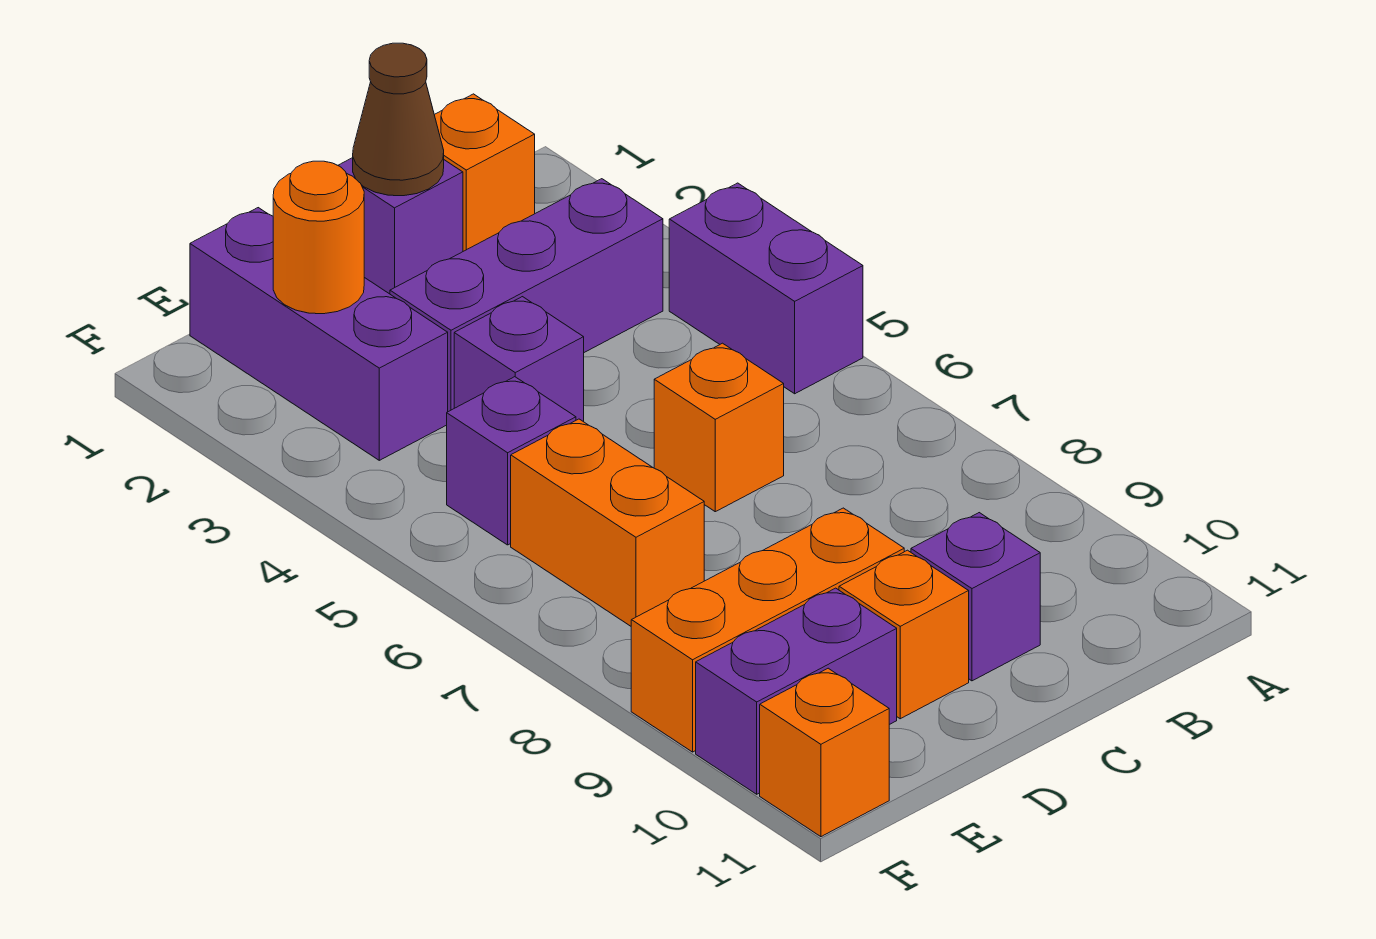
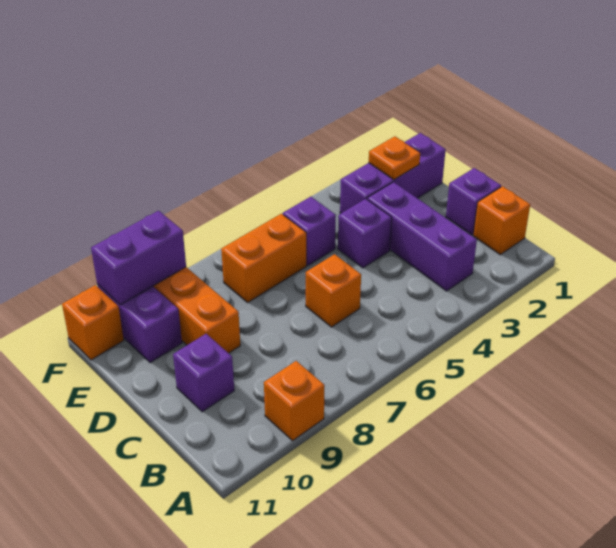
purple 1x2 brick [669,183,863,394] -> purple 1x2 brick moved to [91,211,186,305]
brown 1x1 cone [353,43,444,196] -> none
orange 1x1 brick [839,550,969,719] -> orange 1x1 brick moved to [264,361,325,441]
orange 1x1 round brick [273,161,364,314] -> orange 1x1 plate [369,136,420,180]

